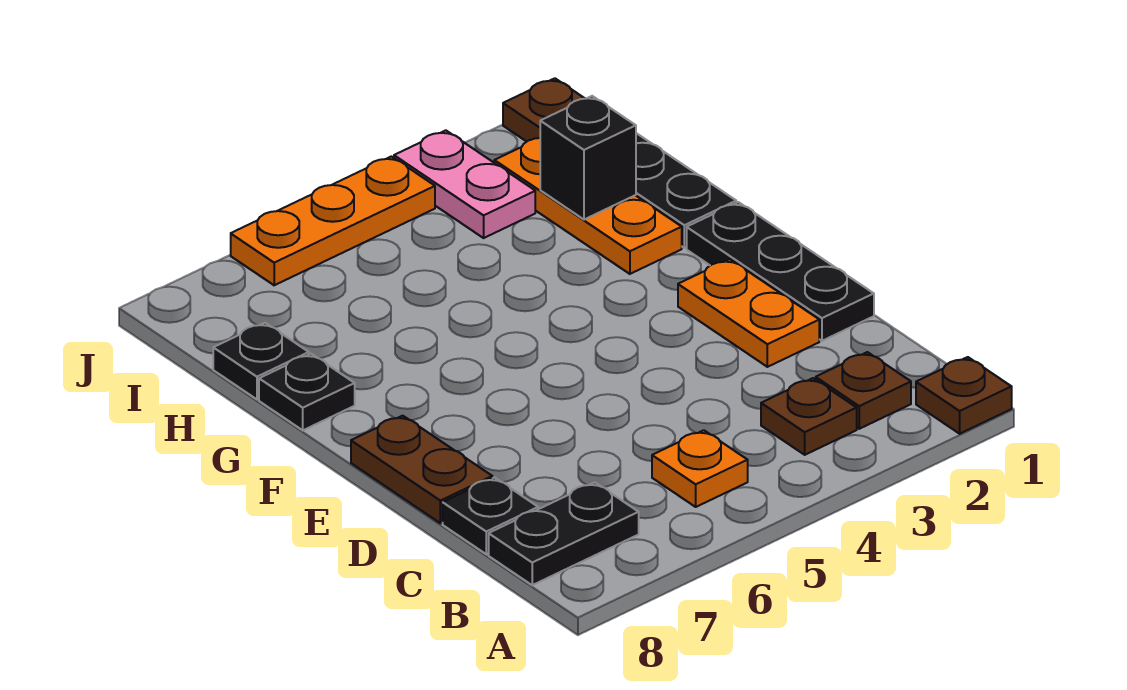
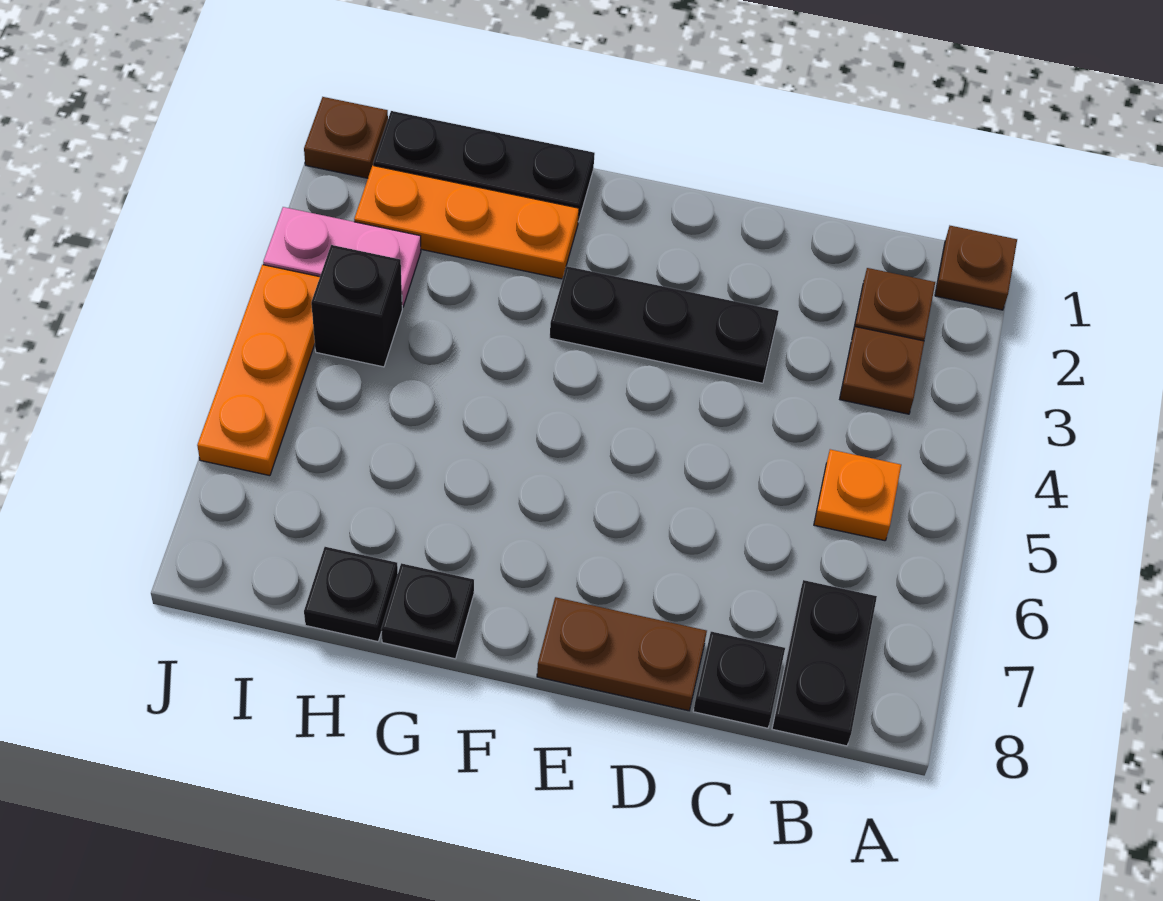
black 1x3 plate [687,202,874,341] -> black 1x3 plate moved to [550,266,779,383]
orange 1x2 plate [678,259,819,367] -> none
black 1x1 brick [540,96,636,220] -> black 1x1 brick moved to [311,245,402,367]

